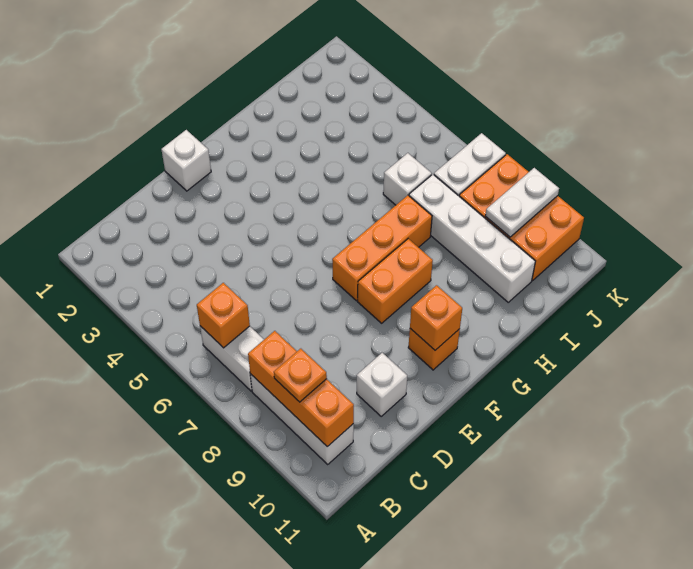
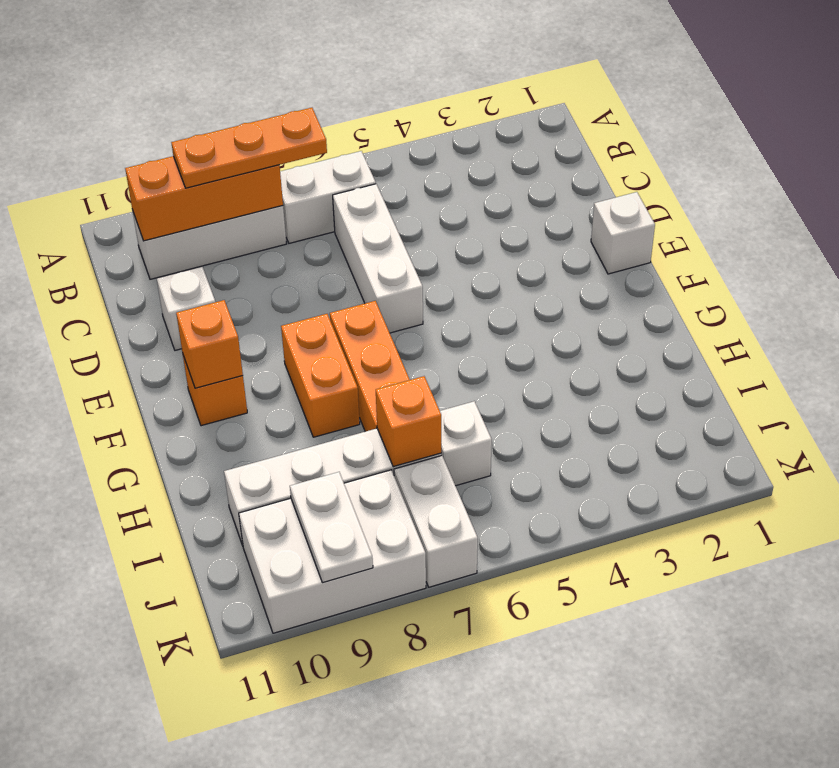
orange 1x1 brick [197,283,250,348] -> orange 1x1 brick moved to [376,376,441,467]
orange 1x1 plate [274,349,327,402] -> orange 1x3 plate [171,108,327,188]
none -> white 1x3 brick [333,184,423,333]
orange 2x3 brick [459,154,584,280] -> white 2x3 brick [239,470,426,633]

